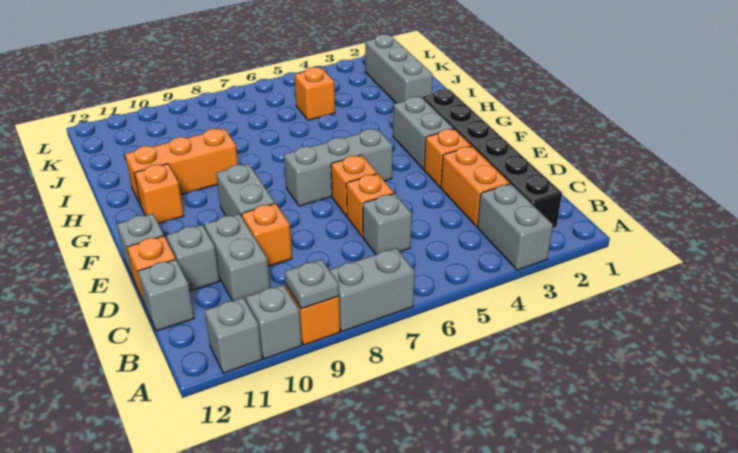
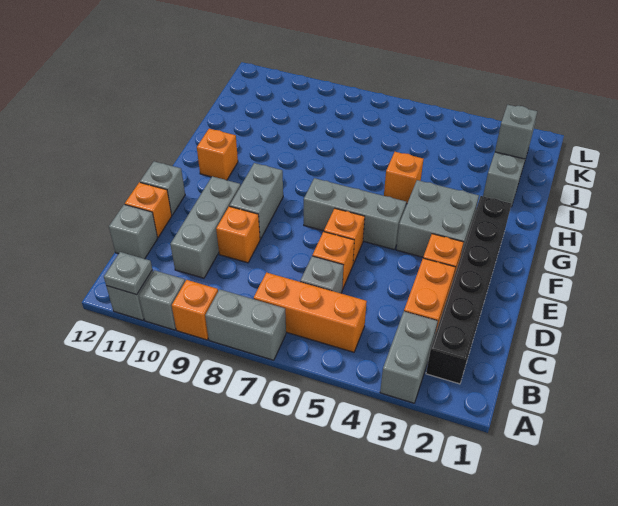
grey 1x1 plate [285,259,339,309] -> grey 1x1 plate moved to [104,252,152,295]
grey 1x2 brick [204,214,270,301] -> grey 1x3 brick [170,176,241,278]
grey 1x1 brick [166,225,220,291] -> grey 1x1 brick moved to [495,105,537,159]
grey 1x2 brick [393,97,453,169] -> grey 2x2 brick [396,180,479,257]
orange 1x3 brick [125,128,238,205] -> orange 1x3 brick moved to [254,272,367,352]
orange 1x1 brick [295,67,335,120] -> orange 1x1 brick moved to [384,152,423,204]

